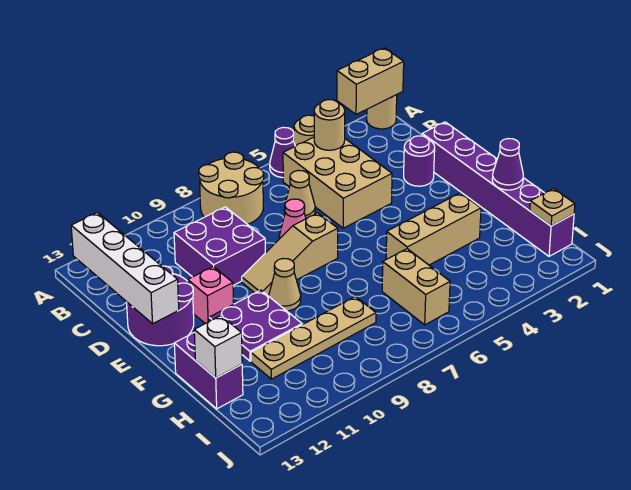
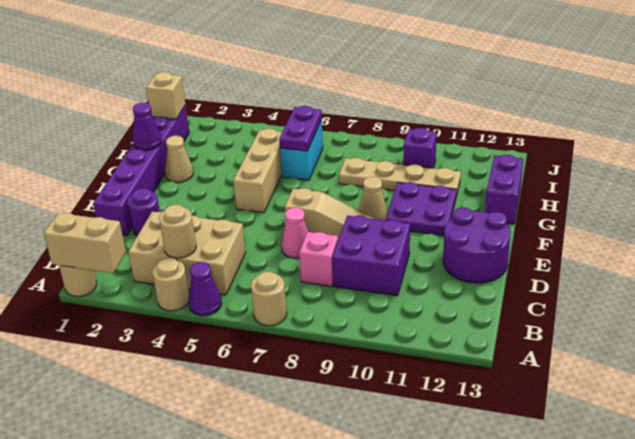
tan 2x2 round brick [199,152,264,224] -> tan 1x1 round brick [251,272,287,326]
tan 2x3 brick [283,137,392,228] -> tan 2x3 brick turned to [128,212,246,295]
white 1x4 brick [71,213,179,324] -> none
tan 1x1 cone [284,170,315,219] -> tan 1x1 cone moved to [165,136,193,182]
pink 1x1 brick [188,266,234,324] -> pink 1x1 brick moved to [299,232,338,286]
tan 1x3 brick [386,193,481,265] -> tan 1x3 brick turned to [233,129,282,213]
tan 1x2 brick [382,249,450,325] -> cyan 1x2 brick [280,120,323,180]
none -> purple 1x2 plate [279,106,322,151]
white 1x1 brick [194,316,242,378] -> none
tan 1x1 plate [530,189,575,226] -> tan 1x1 brick [146,72,186,119]
none -> purple 1x1 brick [403,128,437,168]

